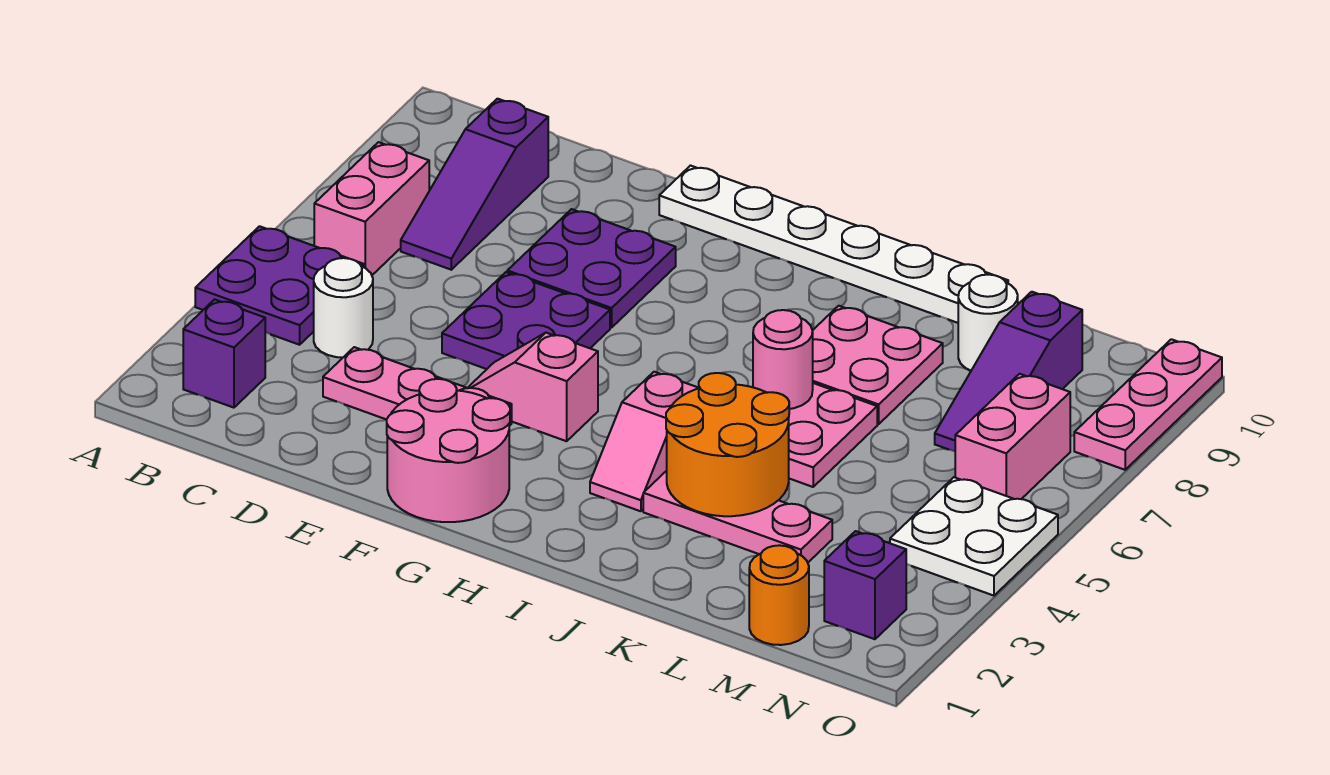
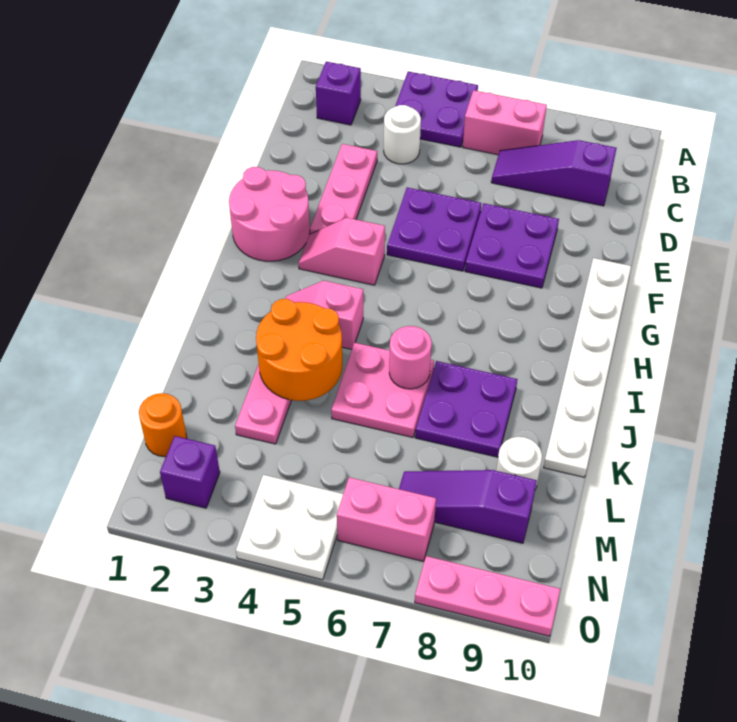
pink 1x2 slope [468,333,598,441] -> pink 1x2 slope turned to [299,218,385,285]
pink 2x2 plate [813,306,943,424] -> purple 2x2 plate [415,361,517,457]

